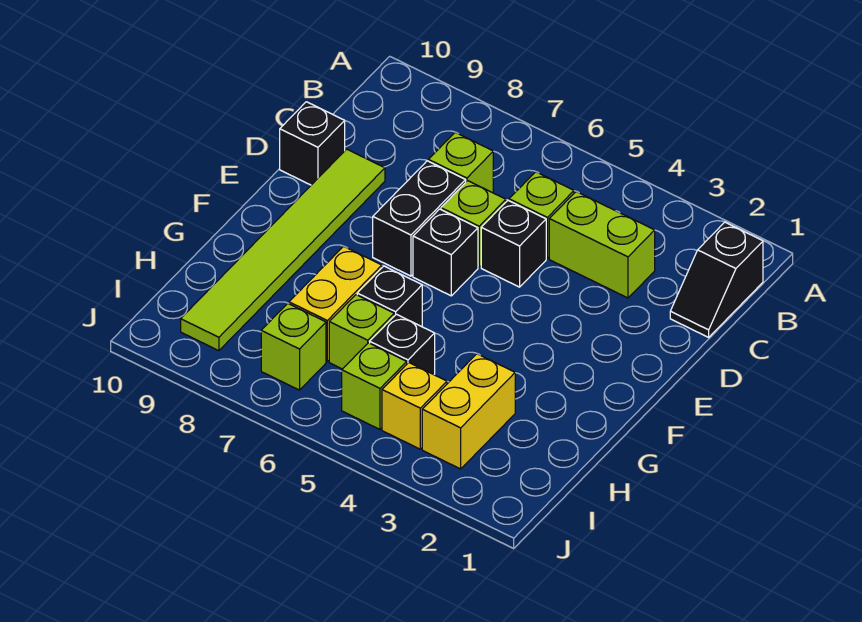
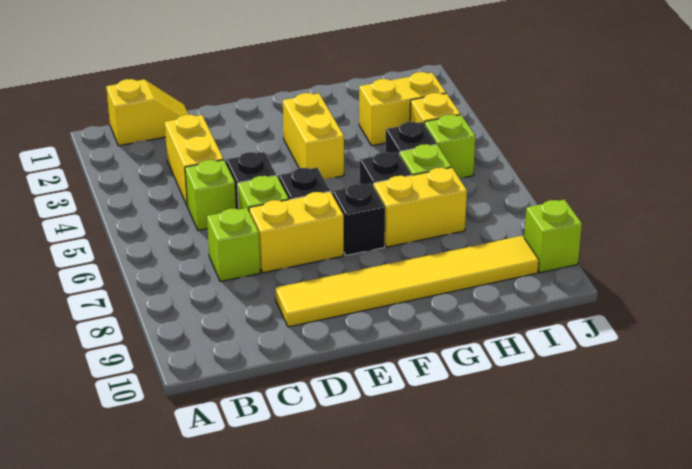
black 1x2 slope [670,222,763,337] -> yellow 1x2 slope [106,79,189,146]
lime 1x2 brick [549,192,655,298] -> yellow 1x2 brick [165,115,224,206]
black 1x2 brick [373,161,466,276] -> yellow 1x2 brick [249,192,344,273]
lime 1x6 tile [181,149,385,351] -> yellow 1x6 tile [275,236,539,327]
black 1x1 brick [280,102,345,185] -> black 1x1 brick moved to [333,183,385,256]
none -> yellow 1x2 brick [283,93,344,179]
lime 1x1 brick [261,303,326,390] -> lime 1x1 brick moved to [524,200,582,273]

